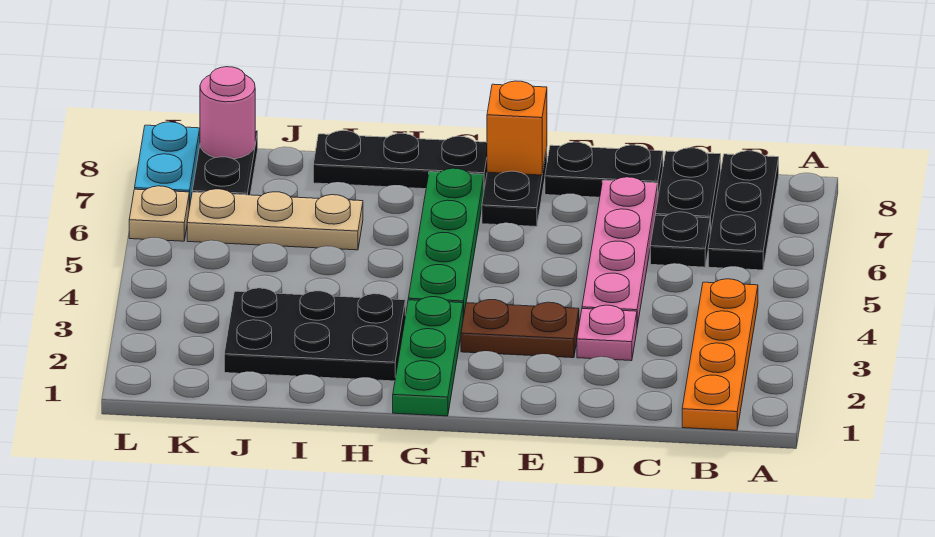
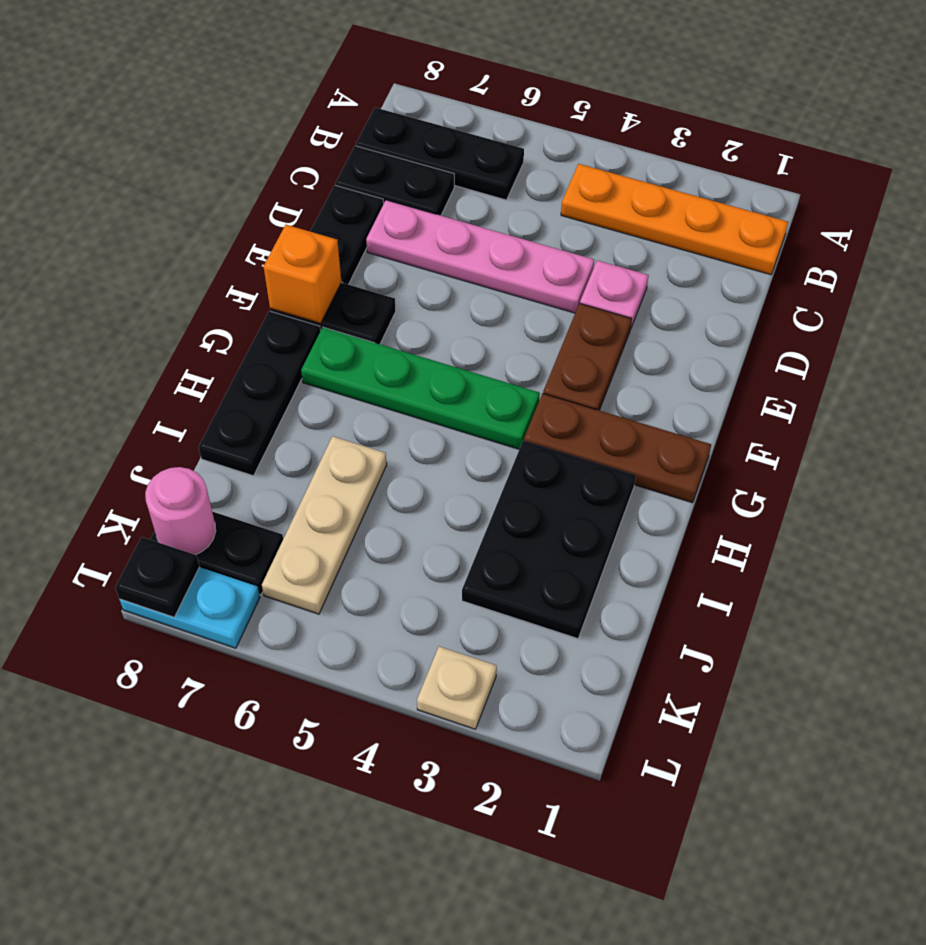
black 1x1 plate [650,212,710,267] -> black 1x1 plate moved to [115,537,200,617]
green 1x3 plate [393,297,463,416] -> brown 1x3 plate [524,394,711,503]
tan 1x1 plate [129,186,189,241] -> tan 1x1 plate moved to [417,647,497,729]

